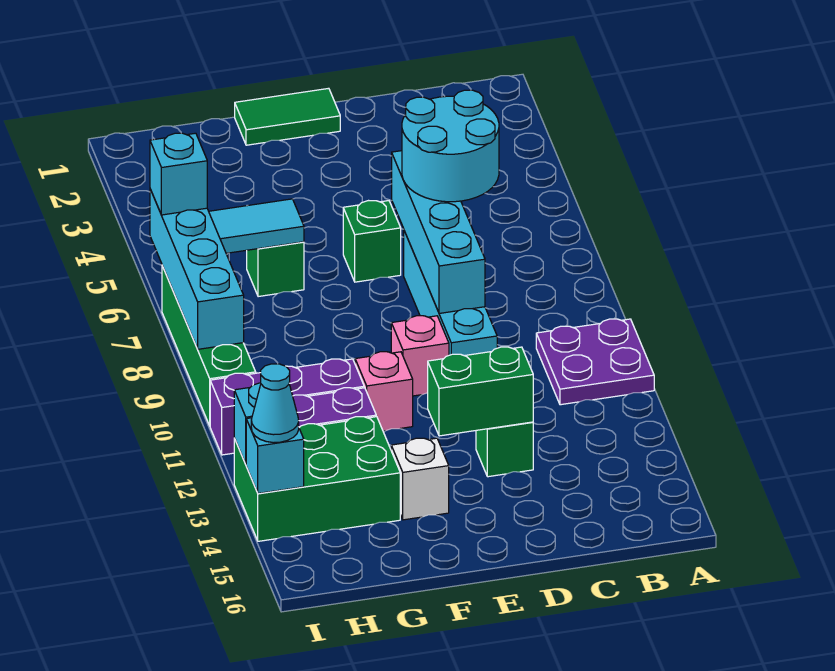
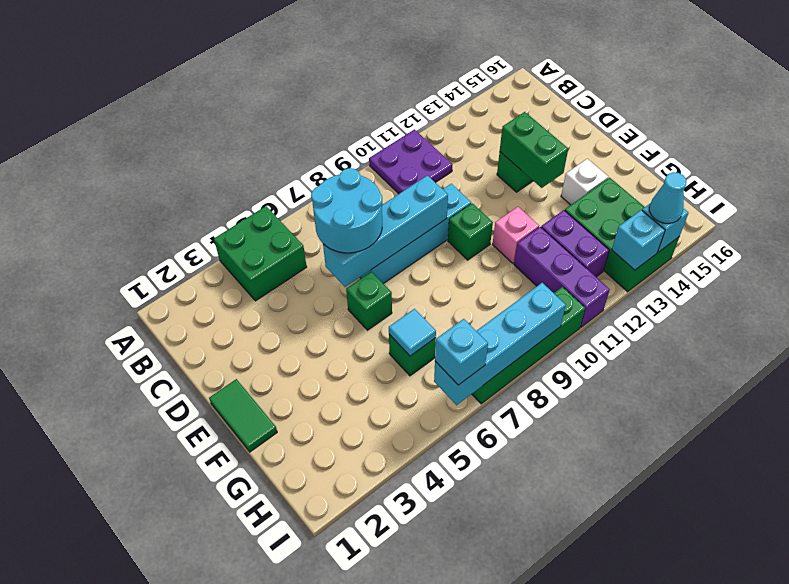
none -> green 2x2 brick [214,206,307,301]
pink 1x1 brick [391,316,449,396] -> green 1x1 brick [448,203,493,260]
cyan 1x2 tile [209,199,304,253] -> cyan 1x1 tile [389,309,436,356]

